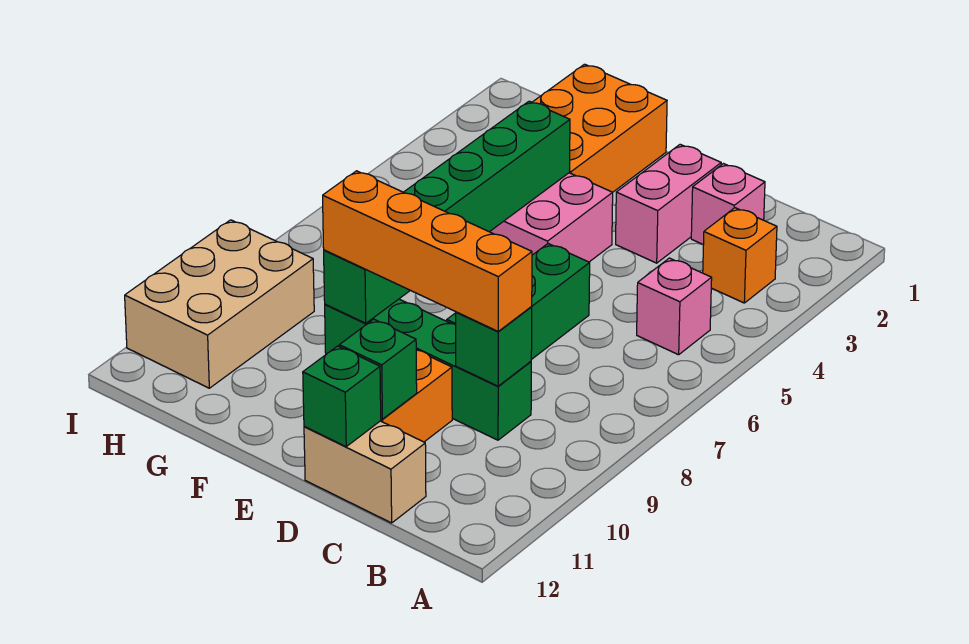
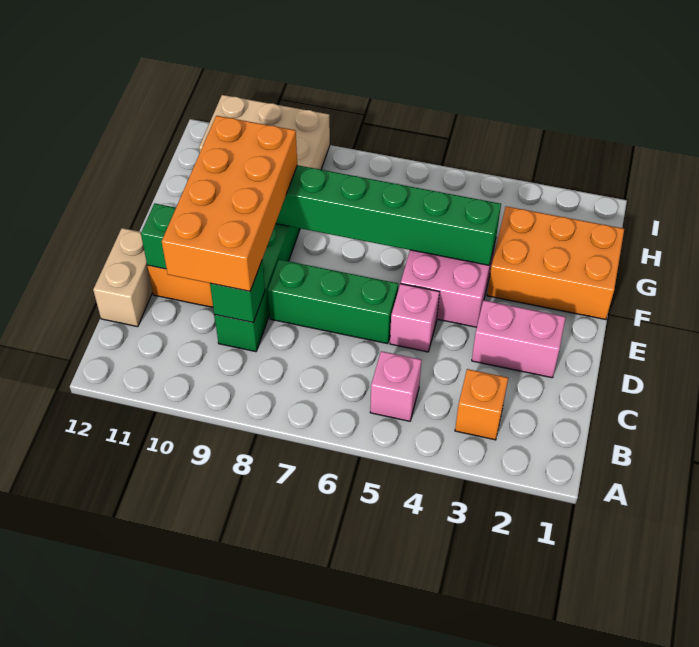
pink 1x1 brick [691,164,765,245] -> pink 1x1 brick moved to [390,284,439,352]
orange 1x4 brick [323,171,532,332] -> orange 2x4 brick [162,116,297,291]
green 1x1 brick [303,346,381,446] -> none

